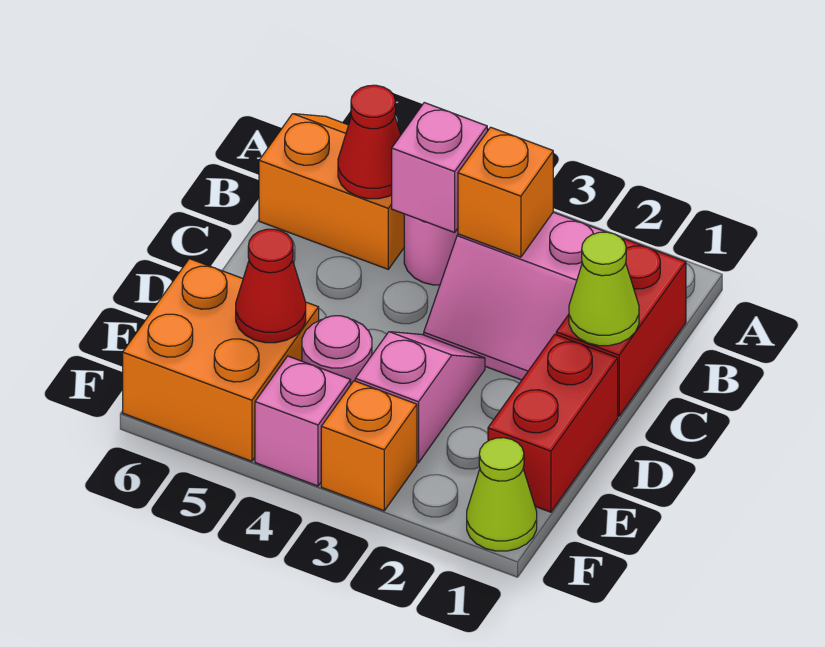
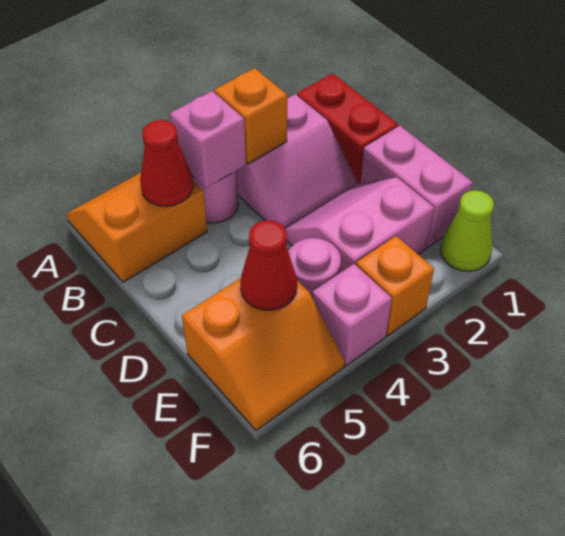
lime 1x1 cone [569,232,639,346] -> none
red 1x2 brick [488,334,618,512] -> pink 1x2 brick [361,126,472,247]
pink 1x2 slope [355,332,485,463] -> pink 2x2 slope [285,177,434,273]
orange 2x2 brick [123,259,319,461] -> orange 2x2 slope [182,278,345,431]

